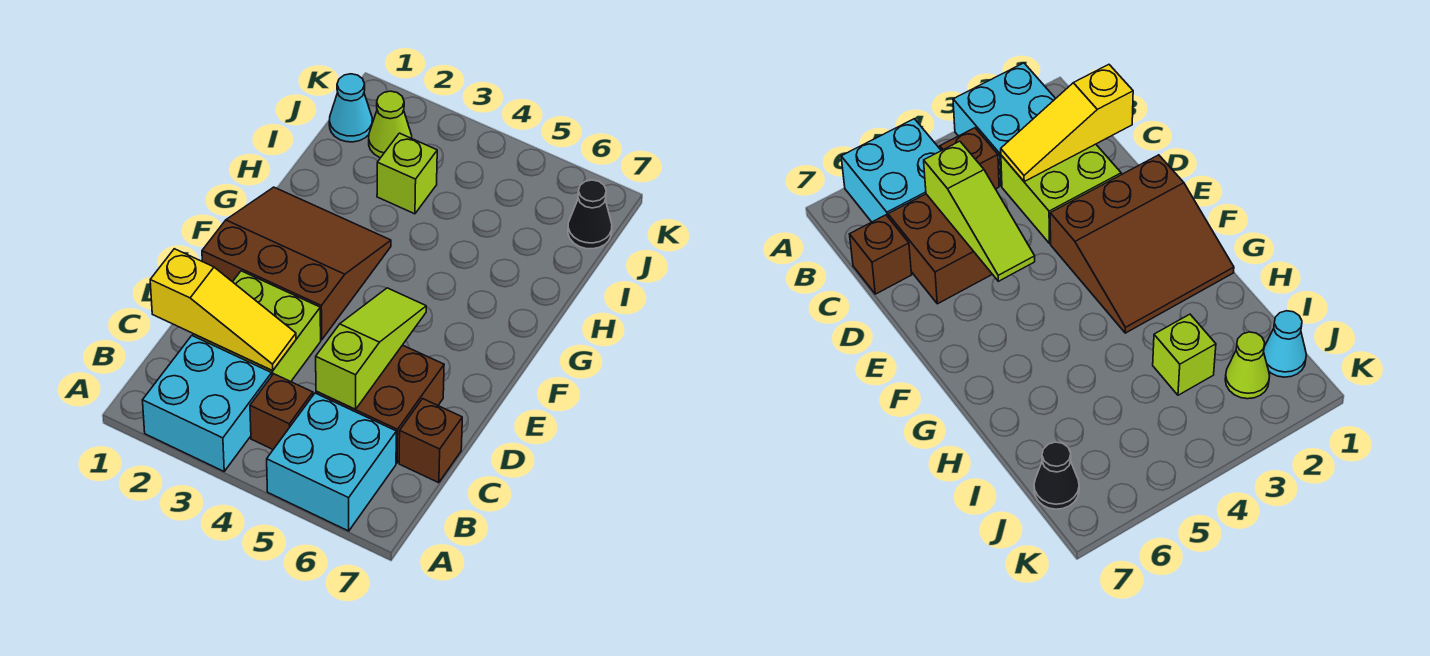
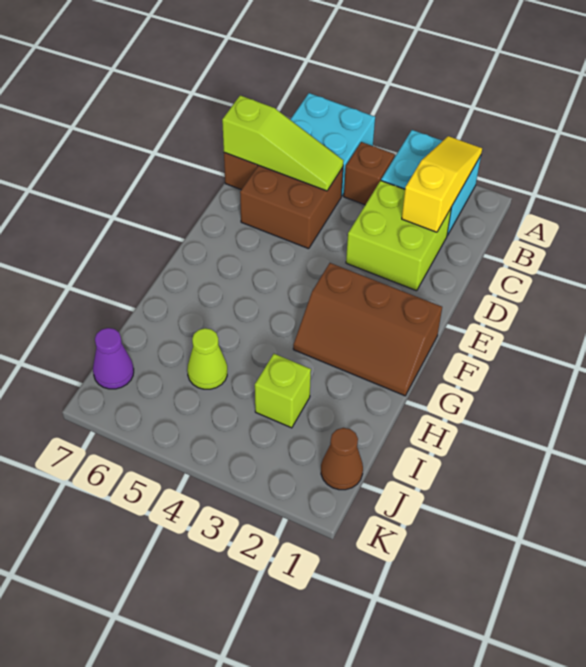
yellow 1x3 slope [150,249,296,371] -> yellow 1x3 slope turned to [402,136,482,232]
lime 1x3 slope [316,288,426,409] -> lime 1x3 slope turned to [222,95,343,191]
brown 3x3 slope [202,187,391,340] -> brown 2x3 slope [293,263,442,396]
cyan 1x1 cone [329,74,372,142] -> brown 1x1 cone [321,428,363,490]
lime 1x1 cone [369,91,412,158] -> lime 1x1 cone moved to [187,328,227,389]
black 1x1 cone [568,180,612,249] -> purple 1x1 cone [93,328,134,389]

